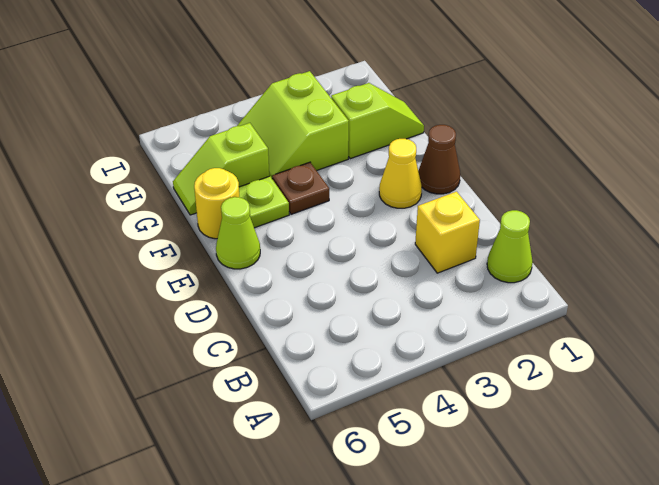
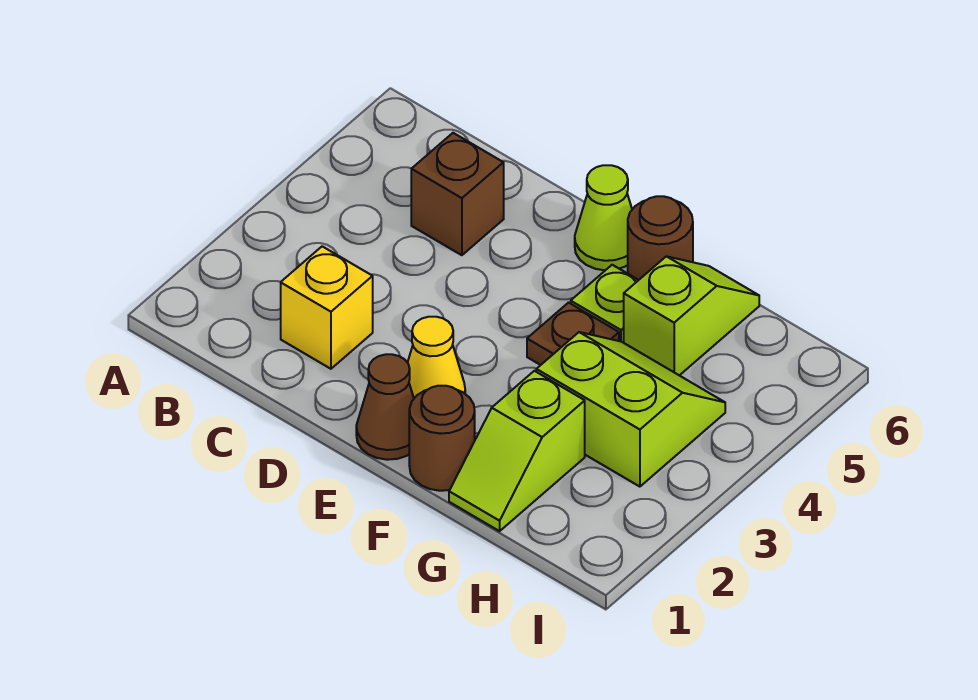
lime 1x1 cone [487,210,533,283] -> none
none -> brown 1x1 brick [411,133,504,255]
none -> brown 1x1 round brick [409,386,475,491]
yellow 1x1 round brick [194,168,239,239] -> brown 1x1 round brick [628,196,693,280]

